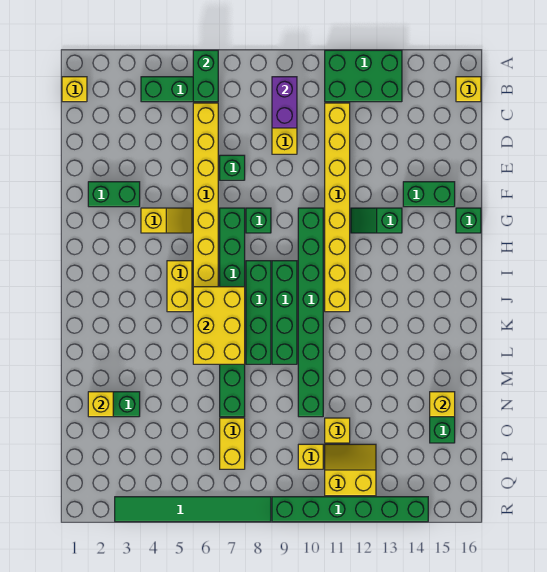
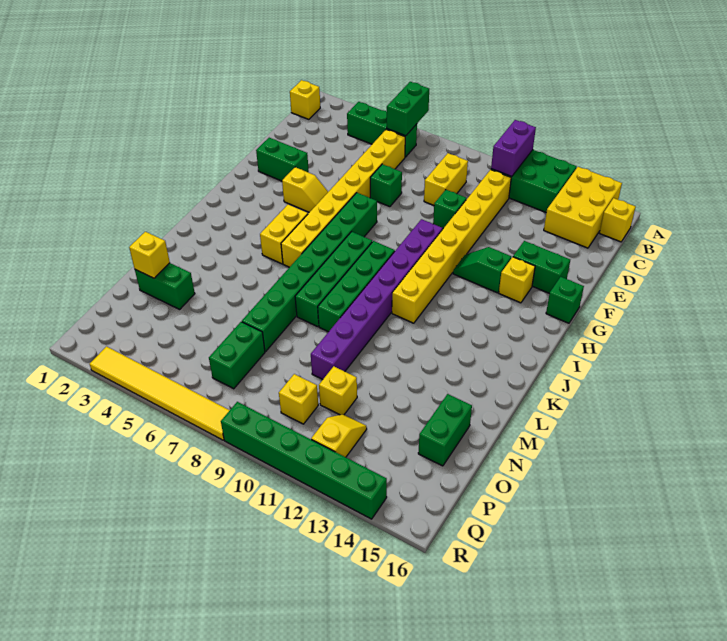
purple 1x2 brick [272,77,297,128] -> purple 1x2 brick moved to [491,120,536,177]
green 1x1 brick [246,208,271,233] -> green 1x1 brick moved to [433,190,467,228]
green 1x8 brick [298,208,323,417] -> purple 1x8 brick [311,219,443,379]
yellow 2x3 brick [193,287,245,364] -> yellow 2x3 brick moved to [544,167,622,248]
yellow 1x1 brick [430,392,455,417] -> yellow 1x1 brick moved to [499,257,535,303]
yellow 1x2 brick [220,418,245,469] -> green 1x2 brick [209,322,265,389]
yellow 2x2 slope [325,444,376,496] -> yellow 1x2 slope [311,414,367,457]
green 1x6 tile [115,497,271,522] -> yellow 1x6 tile [90,347,230,440]

